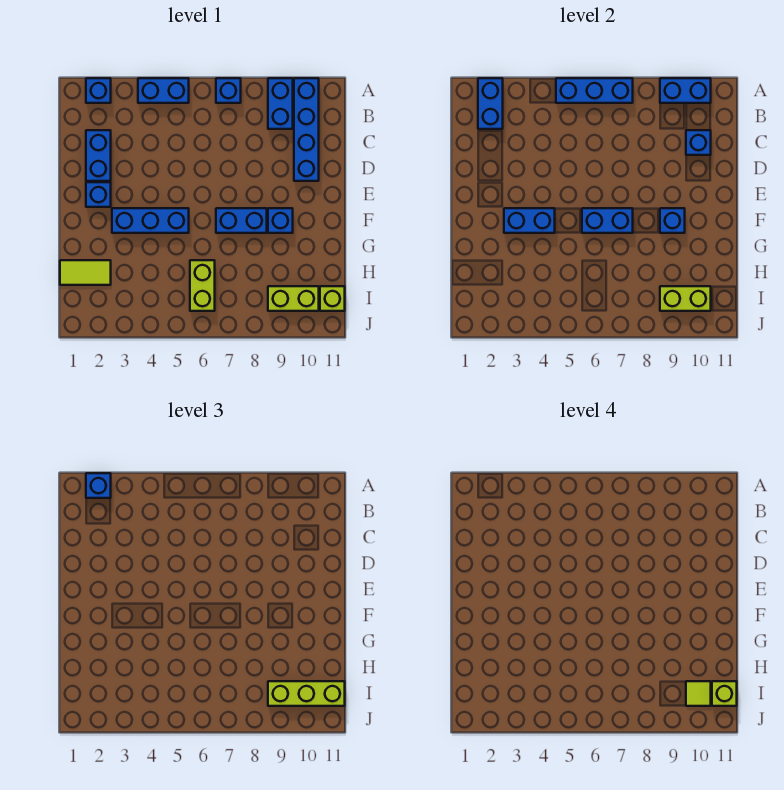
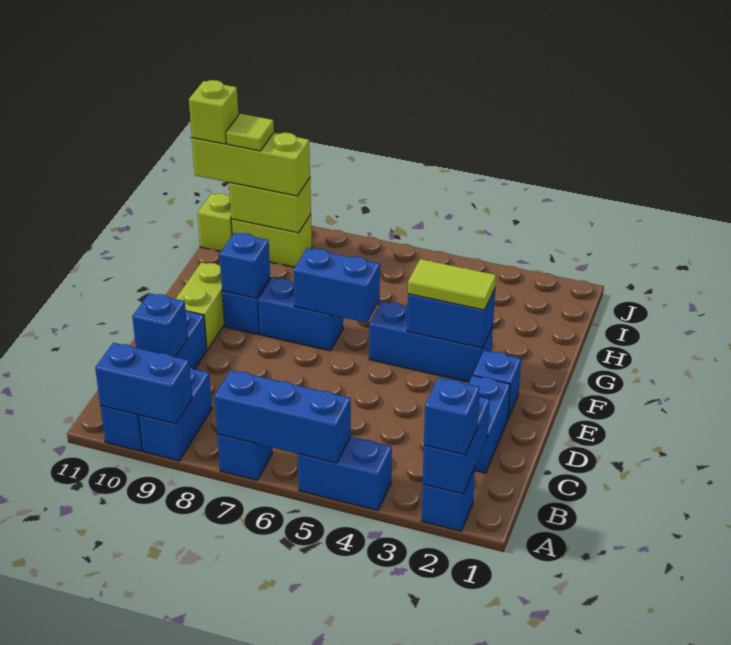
lime 1x2 tile [60,260,111,285] -> lime 1x2 tile moved to [408,259,496,310]
lime 1x2 brick [190,260,215,311] -> lime 1x2 brick moved to [176,262,224,350]

